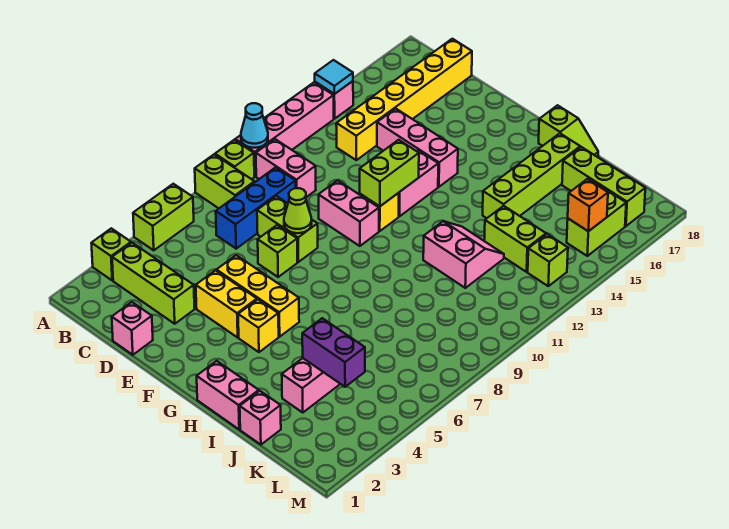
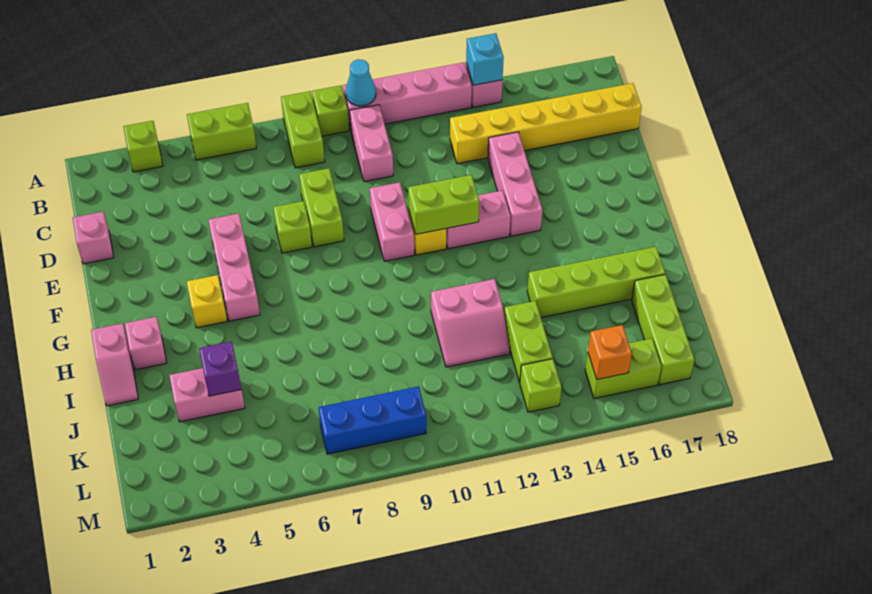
cyan 1x1 tile [315,60,353,94] -> cyan 1x1 brick [466,33,504,85]
lime 1x3 brick [112,243,195,324] -> none
blue 1x3 brick [216,167,296,249] -> blue 1x3 brick moved to [319,386,426,454]
yellow 1x2 brick [196,270,257,337] -> none
yellow 1x3 brick [217,255,299,337] -> pink 1x3 brick [208,214,260,321]
lime 1x1 cone [284,188,312,233] -> none
pink 1x2 brick [197,361,259,429] -> pink 1x2 slope [91,323,138,406]
lime 1x2 slope [539,105,598,157] -> none
pink 2x2 slope [423,221,504,288] -> pink 2x2 slope turned to [431,279,510,367]
pink 1x1 brick [240,391,281,445] -> pink 1x1 brick moved to [125,317,167,370]
purple 1x2 brick [302,318,365,387] -> purple 1x1 brick [199,342,241,396]

